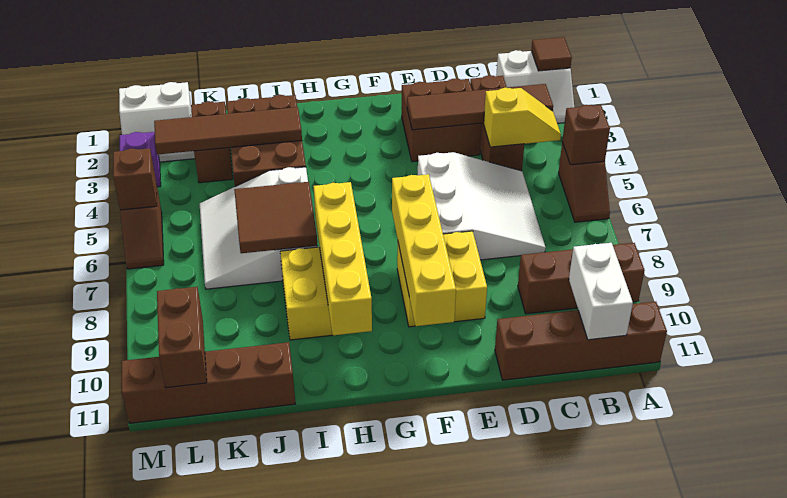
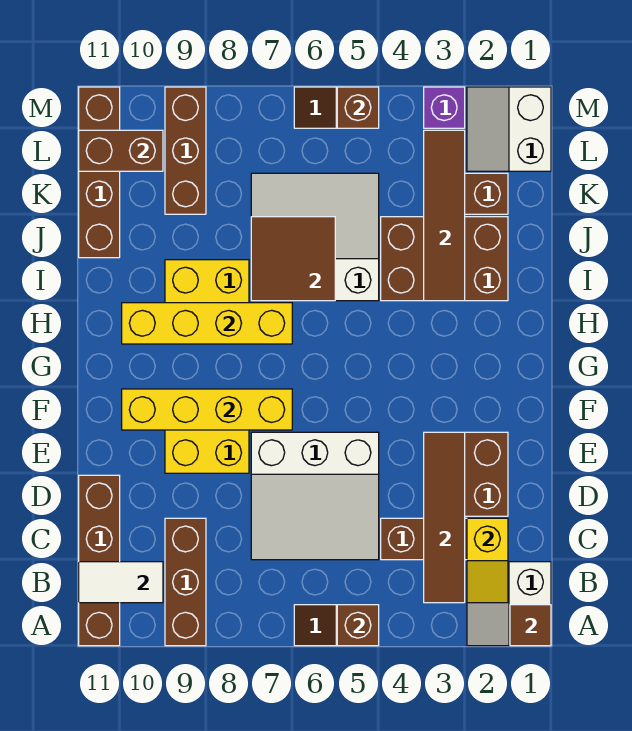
yellow 1x2 slope [484,88,561,147] -> yellow 1x2 slope moved to [467,518,508,603]
white 1x2 brick [569,243,633,340] -> white 1x2 tile [79,562,163,603]
none -> brown 1x3 brick [165,87,206,214]

